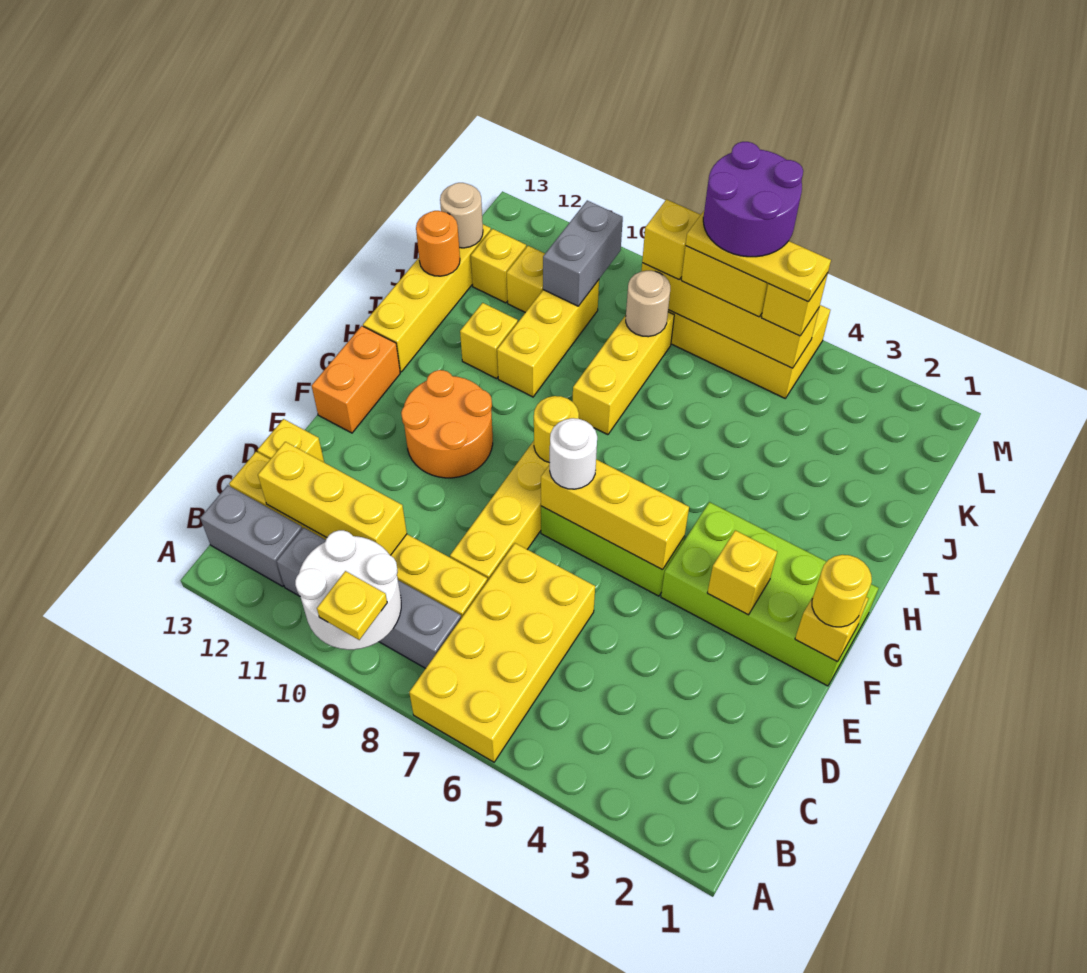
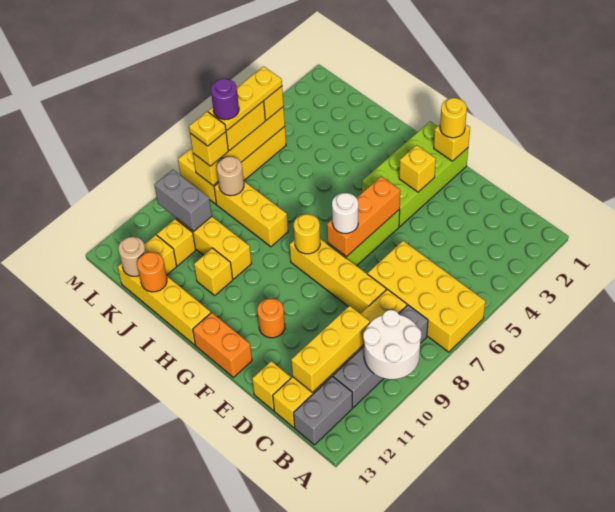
yellow 1x1 plate [317,571,387,640] -> yellow 1x1 plate moved to [189,112,226,146]
yellow 1x3 brick [541,459,689,570] -> orange 1x3 brick [327,176,400,257]
orange 2x2 round brick [401,370,493,478] -> orange 1x1 round brick [257,298,285,338]
purple 2x2 round brick [703,142,803,257] -> purple 1x1 round brick [211,79,239,120]

